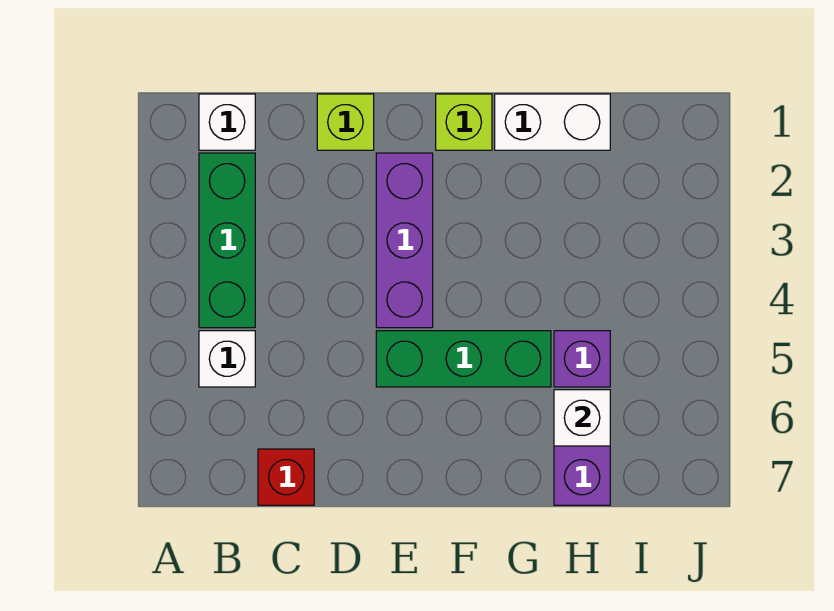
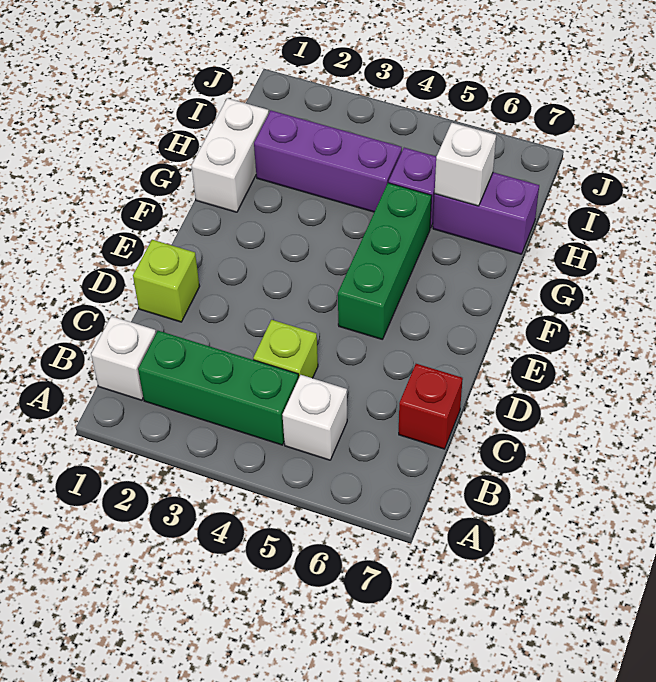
purple 1x3 brick [376,153,433,328] -> purple 1x3 brick moved to [254,110,402,212]
lime 1x1 brick [436,94,492,150] -> lime 1x1 brick moved to [253,320,318,379]

